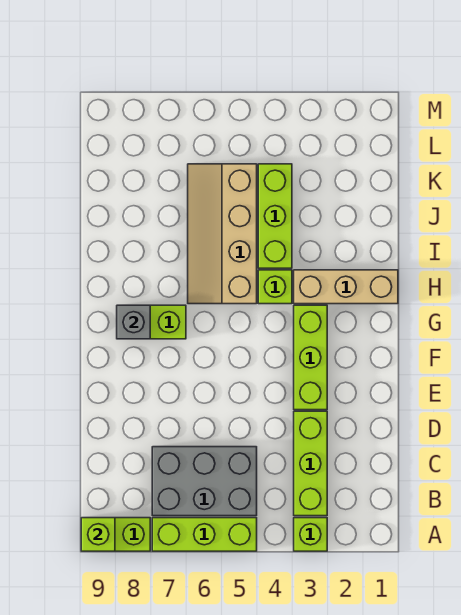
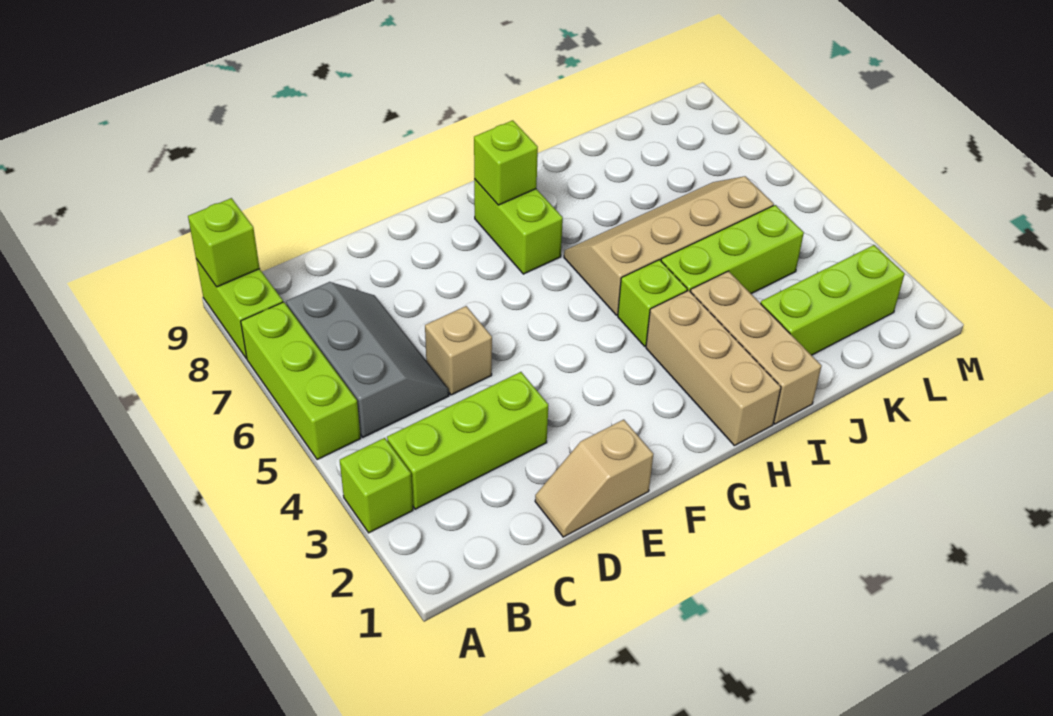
grey 2x3 brick [152,447,257,516] -> grey 2x3 slope [286,282,449,437]
none -> tan 1x2 slope [535,420,653,537]
none -> tan 1x1 brick [425,306,492,395]
lime 1x3 brick [294,305,327,410] -> lime 1x3 brick moved to [761,245,905,355]
grey 1x1 brick [117,305,150,339] -> lime 1x1 brick [474,120,538,205]
none -> tan 1x3 brick [690,271,822,424]

